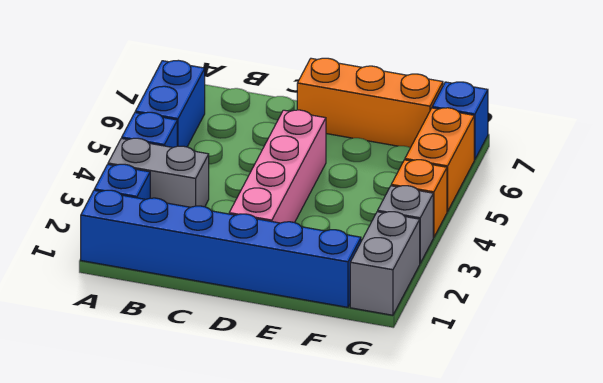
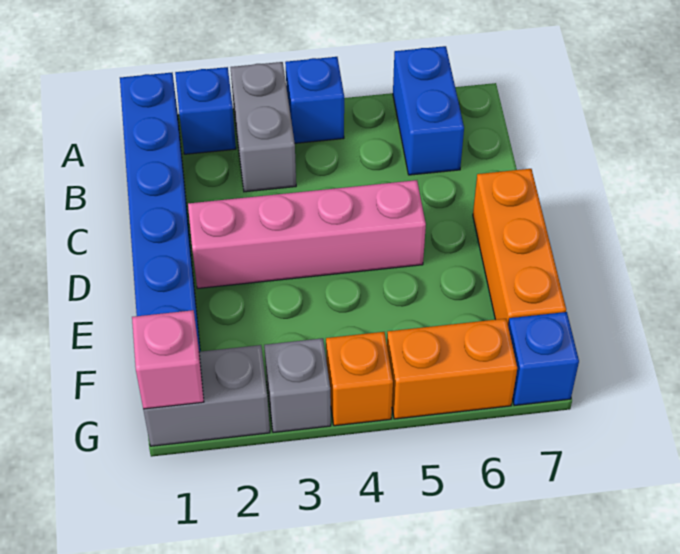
blue 1x2 brick [135,60,205,147] -> blue 1x2 brick turned to [393,46,464,175]
none -> pink 1x1 brick [132,310,204,409]

